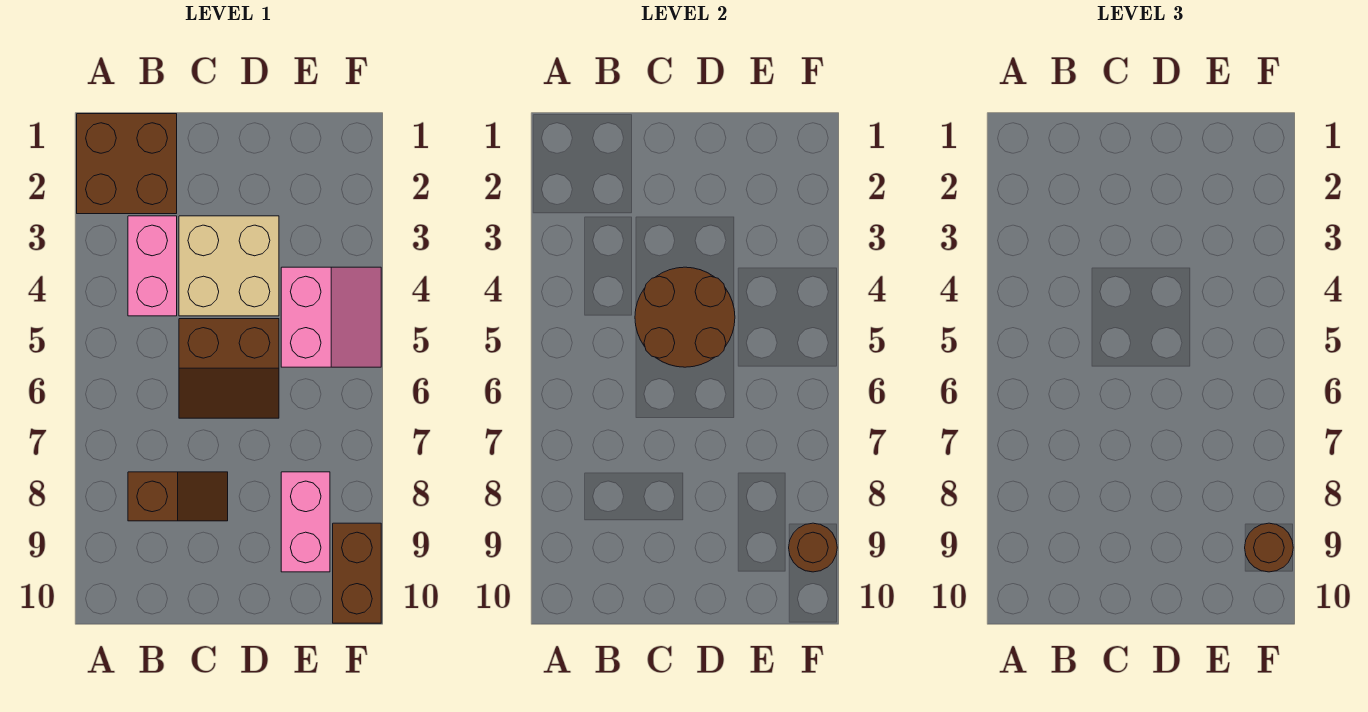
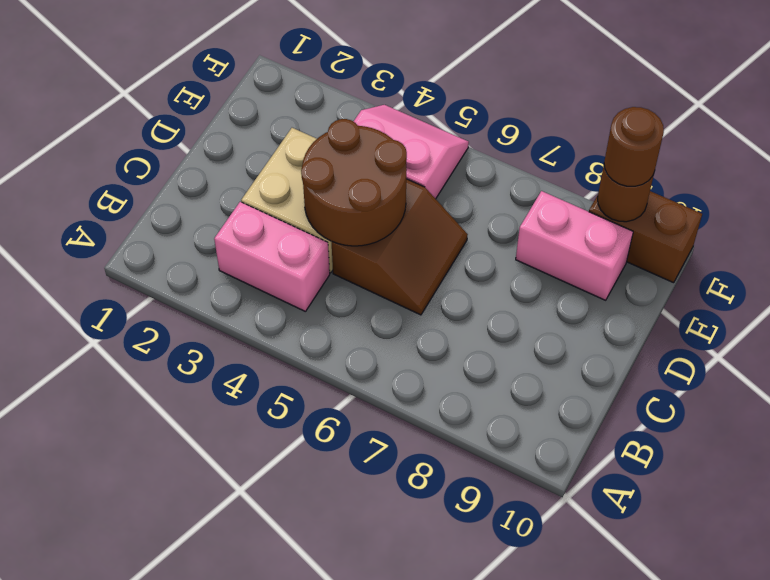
brown 2x2 brick [77,114,177,214] -> none
brown 1x2 slope [128,472,228,521] -> none

